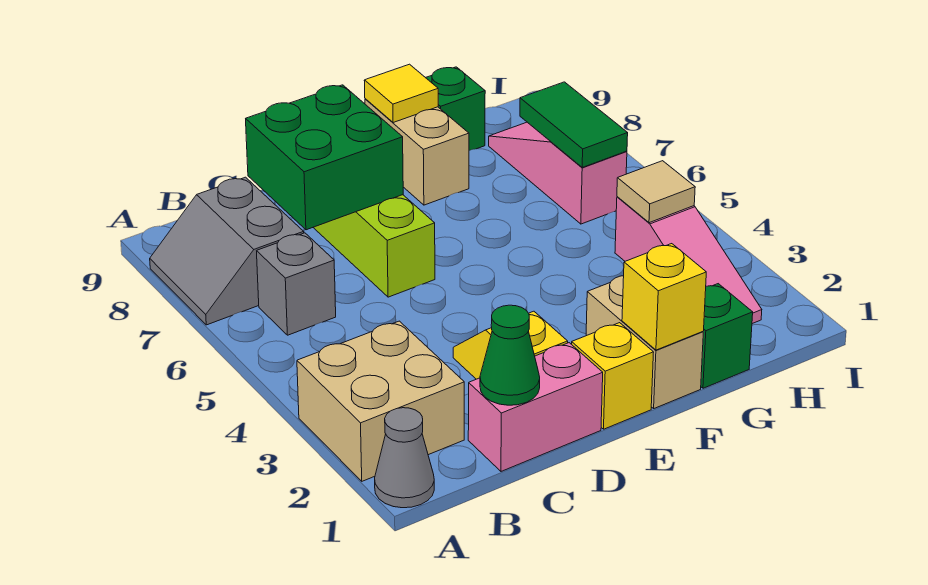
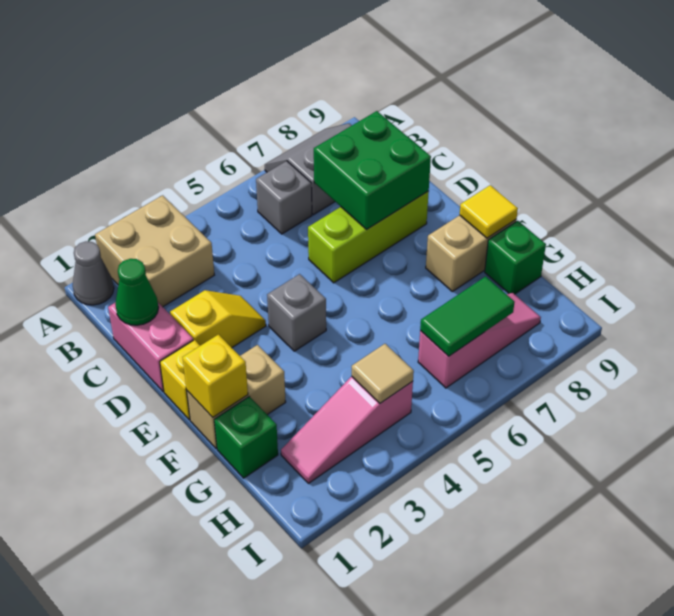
none -> grey 1x1 brick [267,274,326,351]

